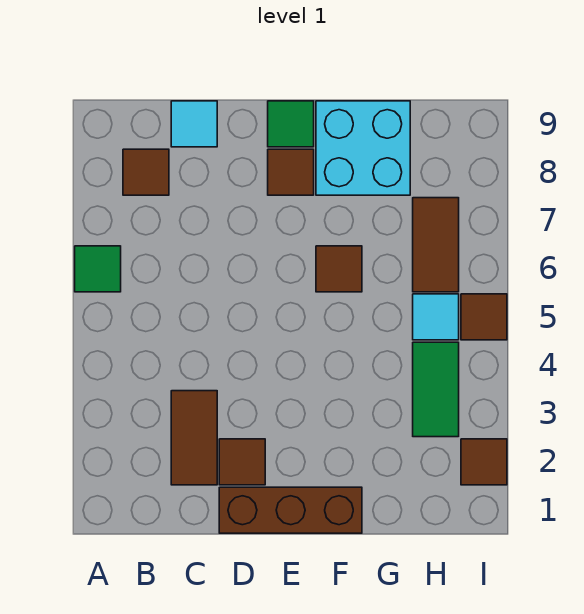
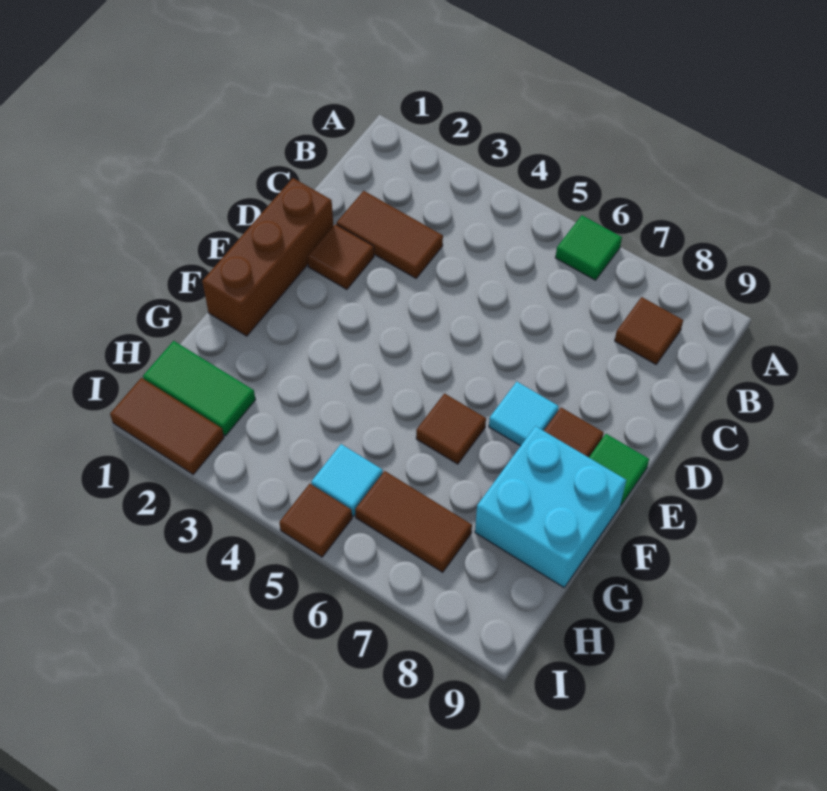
cyan 1x1 tile [171,101,217,147] -> cyan 1x1 tile moved to [489,382,559,446]
green 1x2 tile [413,342,459,437] -> green 1x2 tile moved to [143,341,255,436]
brown 1x1 tile [461,439,507,485] -> brown 1x2 tile [110,378,224,474]

